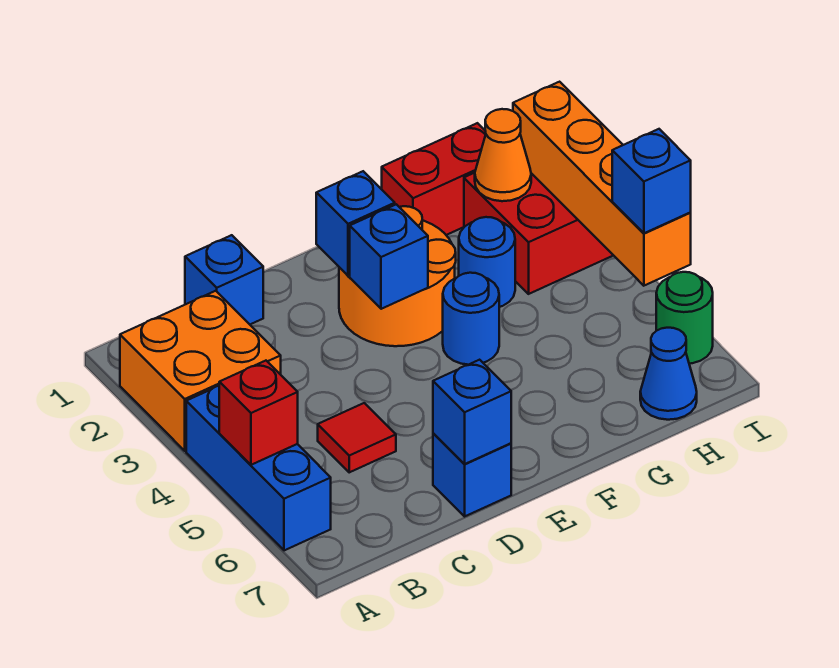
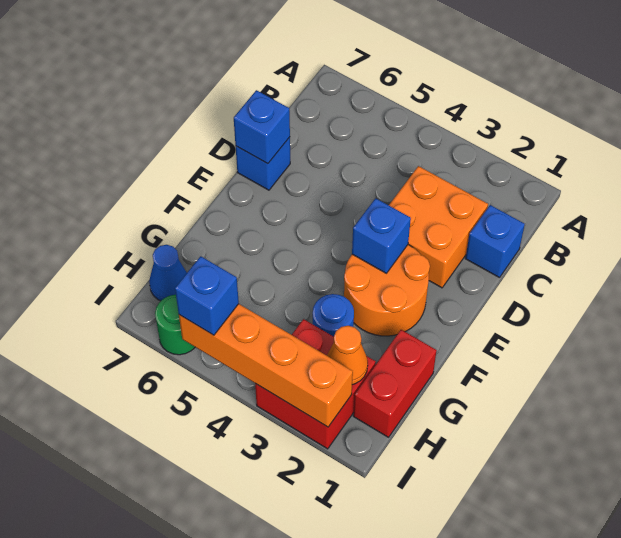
orange 2x2 brick [120,291,281,451] -> orange 2x2 brick moved to [389,166,488,288]
blue 1x3 brick [186,386,331,550] -> none
red 1x1 brick [219,361,298,465] -> none
red 1x1 tile [318,403,396,472] -> none
blue 1x1 brick [316,171,395,276] -> none
blue 1x1 round brick [443,273,499,365] -> none

